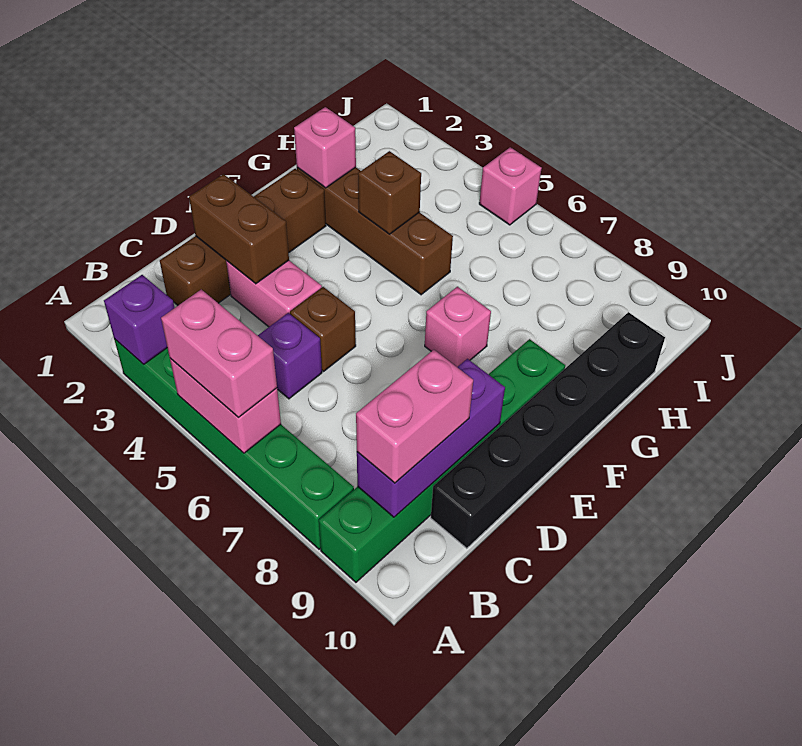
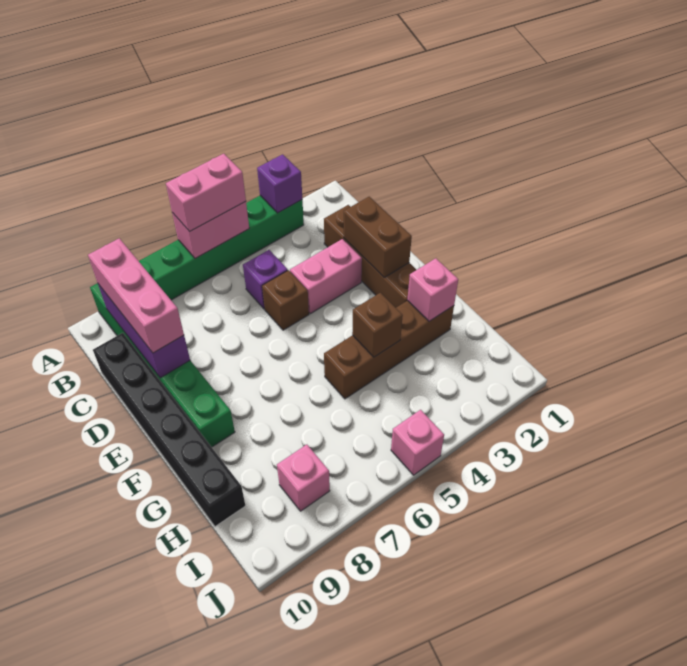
pink 1x2 brick [356,350,473,483] -> pink 1x3 brick [88,238,184,353]
brown 1x2 brick [189,174,289,284] -> brown 1x2 brick turned to [344,197,412,277]
pink 1x1 brick [425,287,491,367] -> pink 1x1 brick moved to [277,444,330,511]

